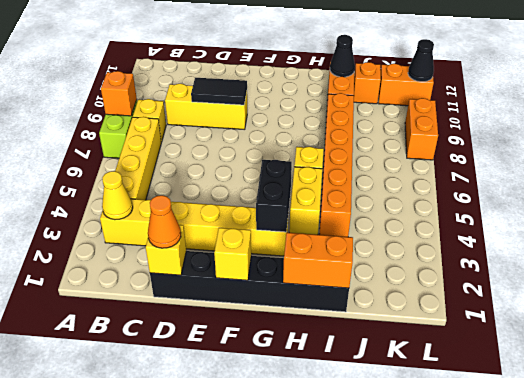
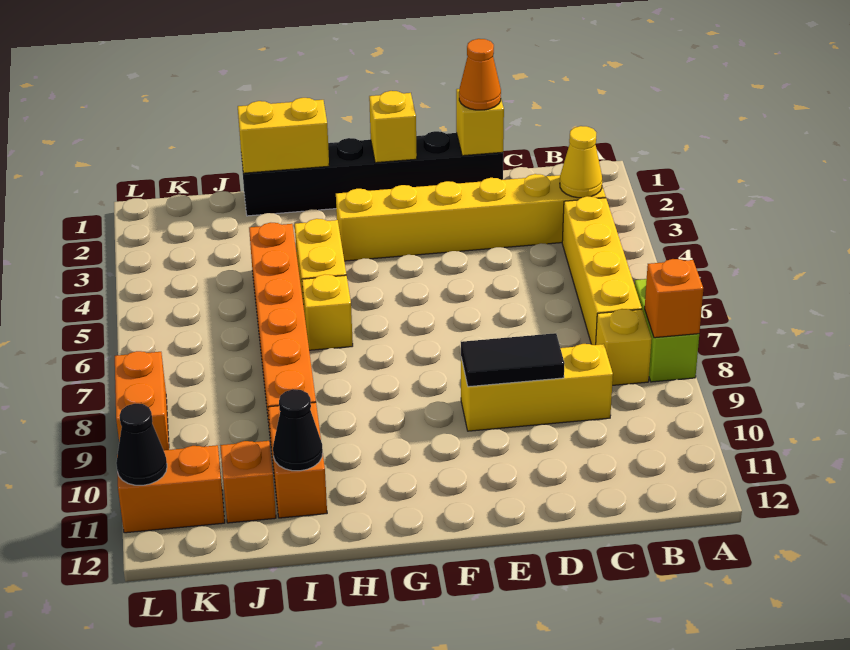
black 1x2 brick [256,160,292,232] -> none
orange 1x2 brick [283,232,353,288] -> yellow 1x2 brick [238,98,329,173]

